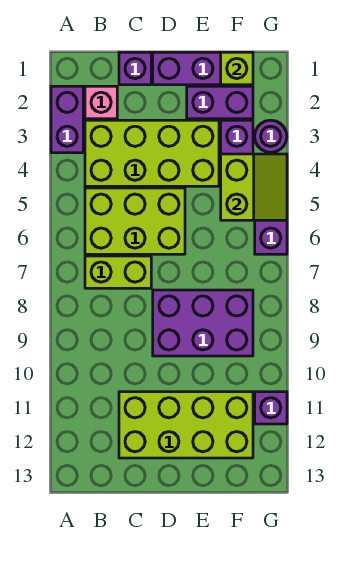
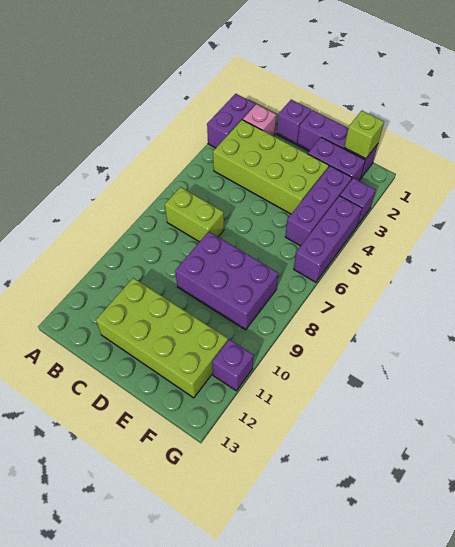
lime 2x3 brick [85,188,185,254] -> none
lime 2x2 slope [221,154,287,220] -> none
purple 1x1 round brick [255,120,287,152] -> purple 1x1 brick [340,178,376,224]

